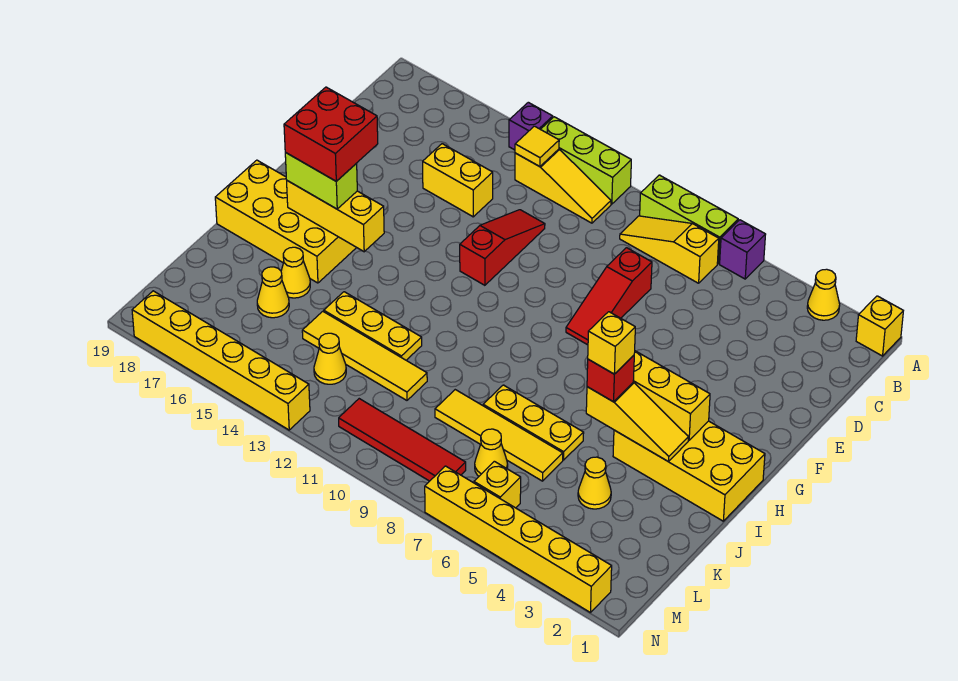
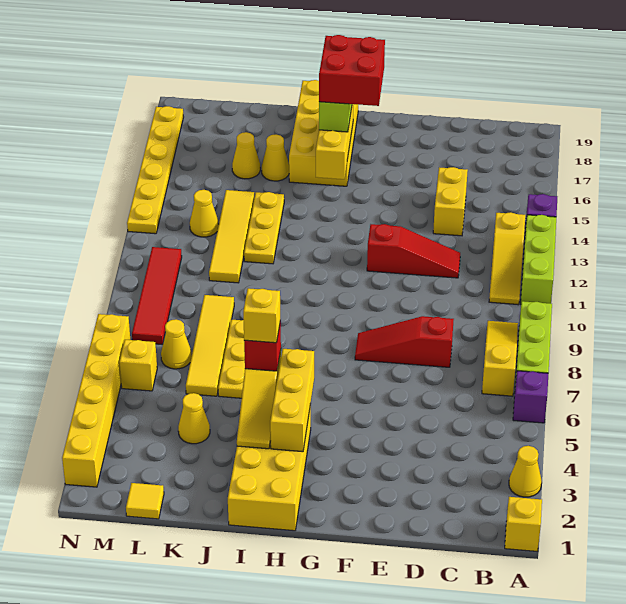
yellow 1x1 tile [515,126,559,167] -> yellow 1x1 tile moved to [126,483,164,519]
yellow 1x6 brick [132,291,310,430] -> yellow 1x6 plate [127,106,183,234]

